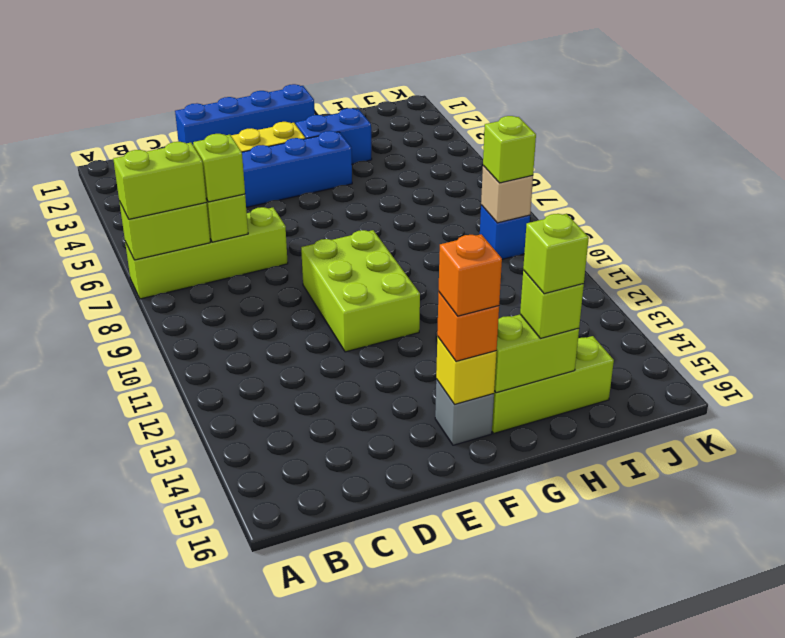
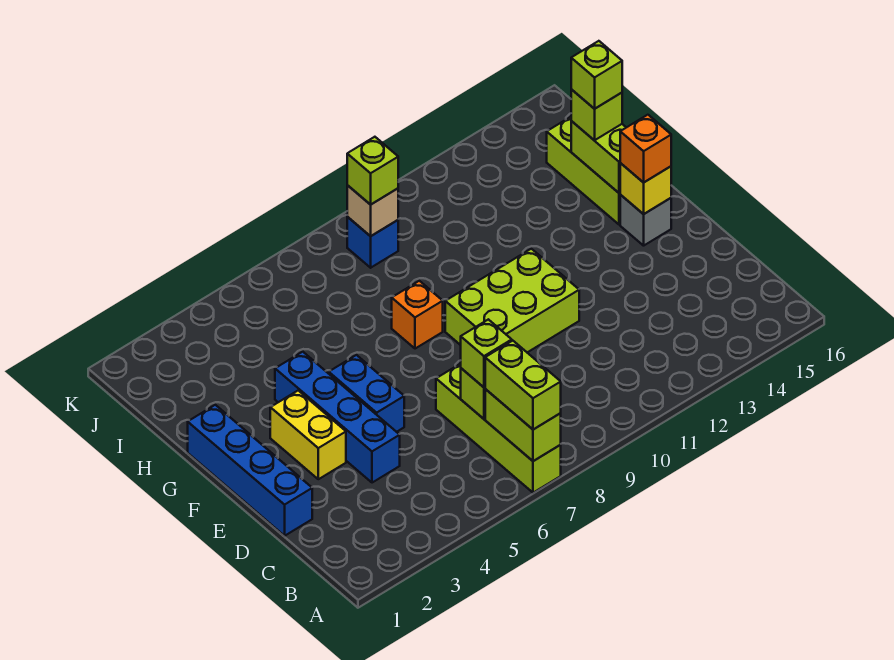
orange 1x1 brick [439,234,502,316] -> orange 1x1 brick moved to [392,281,443,349]
blue 1x2 brick [296,108,372,164] -> blue 1x2 brick moved to [329,355,404,432]

